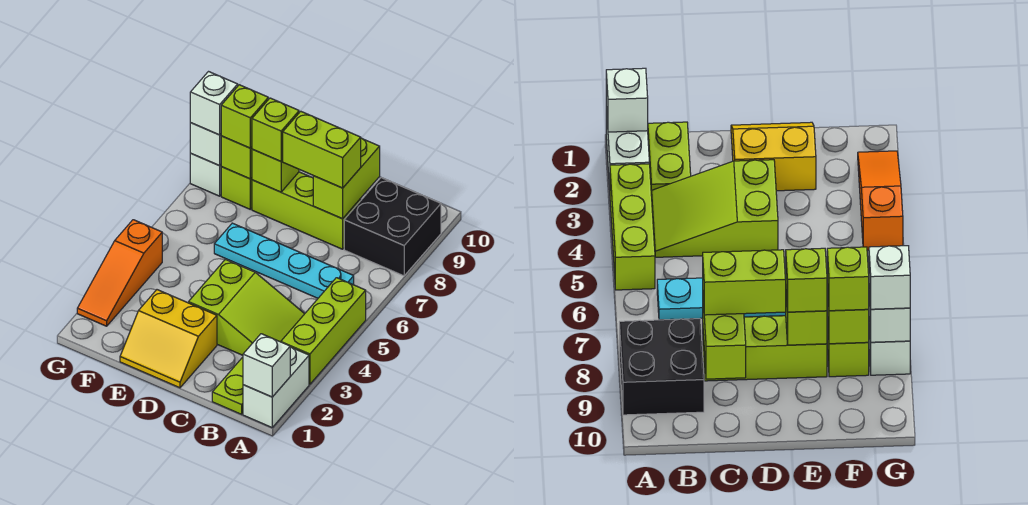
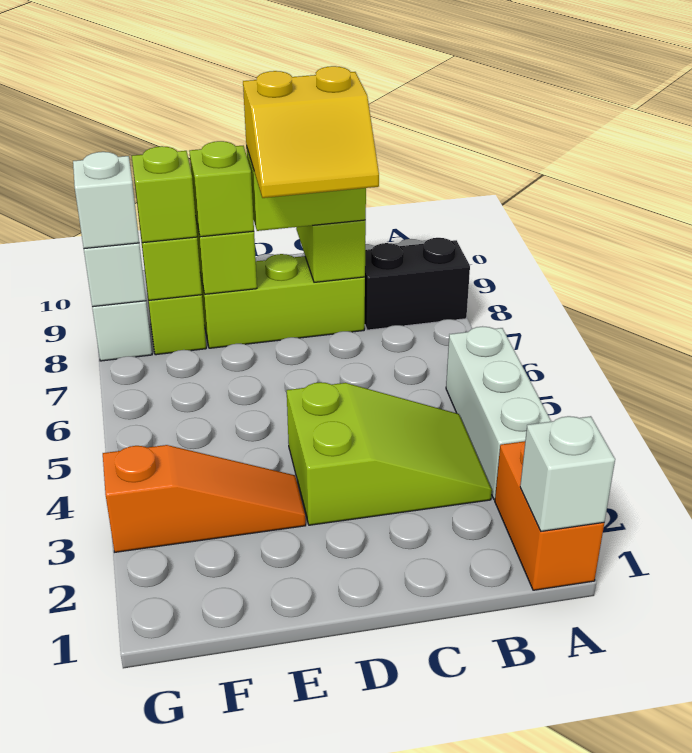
white 1x2 brick [243,347,309,427] -> orange 1x2 brick [495,441,604,590]
lime 1x3 brick [281,278,366,384] -> white 1x3 brick [446,326,551,500]
black 2x2 brick [344,178,441,276] -> black 1x2 brick [365,238,470,330]
lime 1x2 plate [212,357,243,414] -> none
cyan 1x4 plate [214,223,354,298] -> none
yellow 2x2 slope [120,290,217,388] -> yellow 2x2 slope moved to [243,66,379,198]
orange 1x3 slope [77,220,162,326] -> orange 1x3 slope turned to [103,445,306,552]

